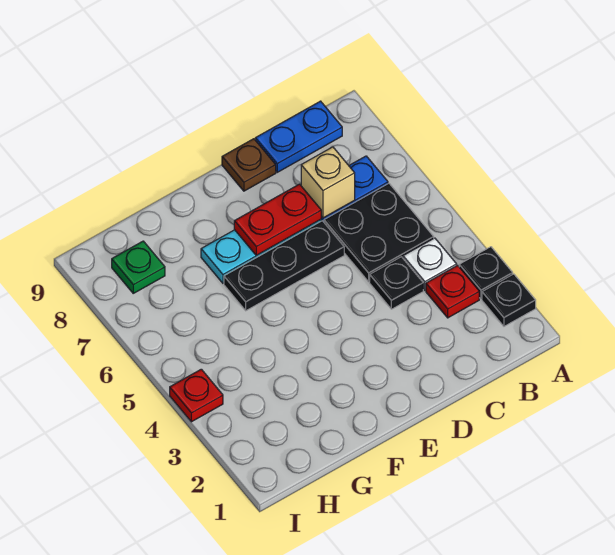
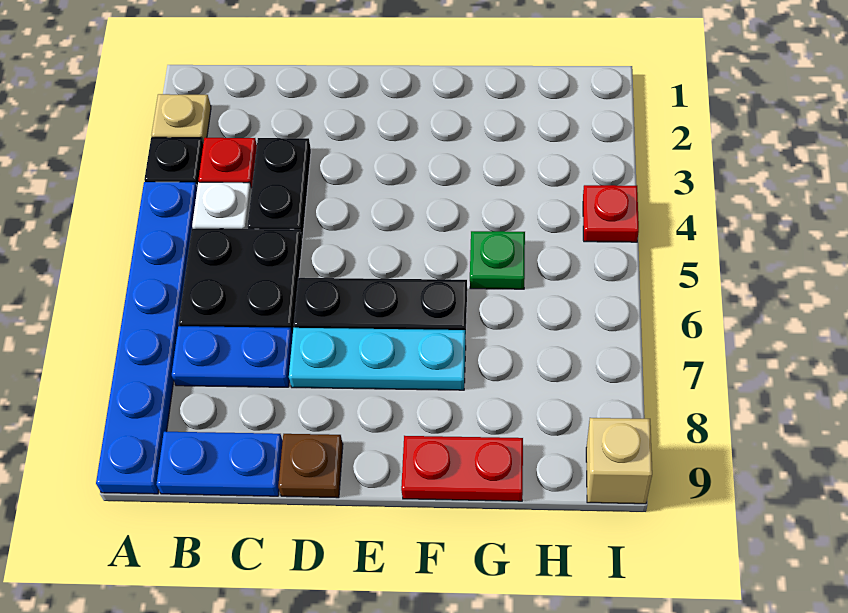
black 1x1 plate [482,274,536,326] -> tan 1x1 plate [152,94,211,143]
none -> blue 1x6 plate [96,182,197,494]
black 1x1 plate [370,257,423,309] -> black 1x2 plate [247,138,311,239]
tan 1x1 brick [301,147,355,218] -> tan 1x1 brick moved to [586,418,652,504]
red 1x2 plate [234,184,321,255] -> red 1x2 plate moved to [401,436,523,501]
green 1x1 plate [112,241,165,293] -> green 1x1 plate moved to [470,231,525,289]

